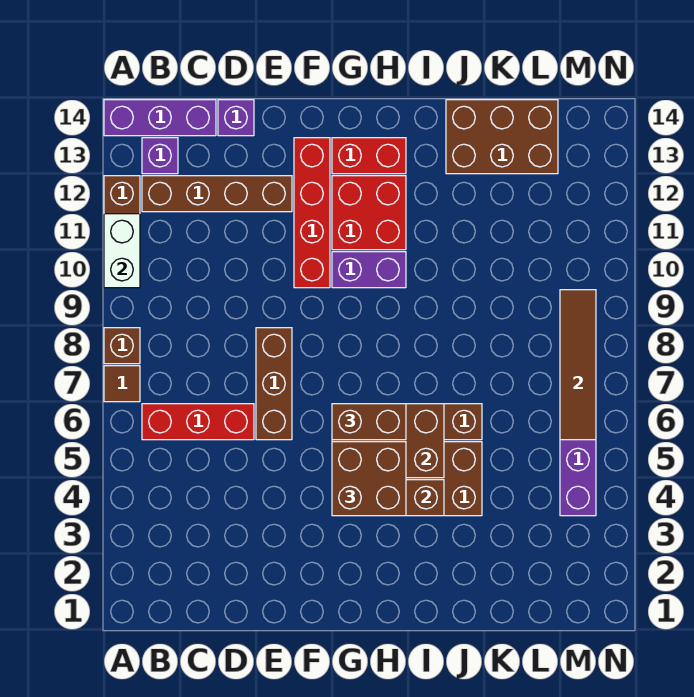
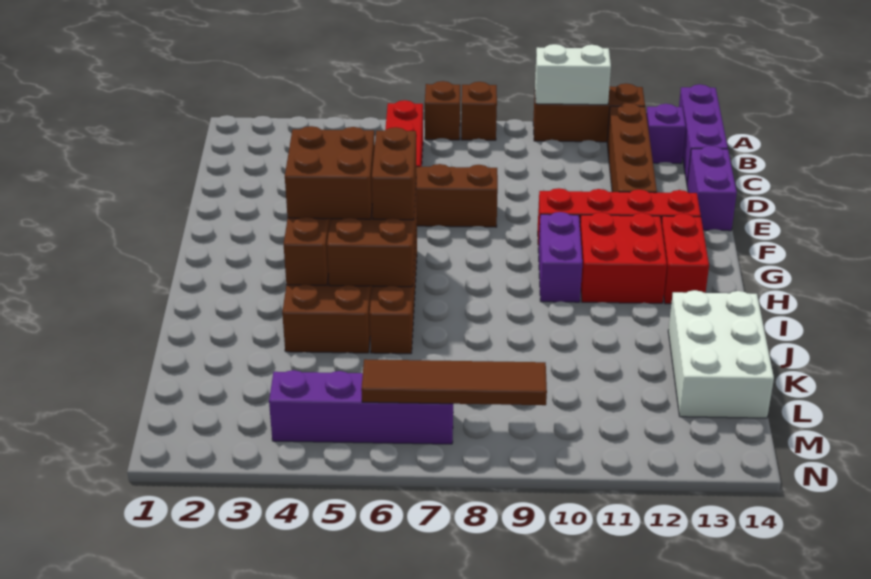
brown 1x1 tile [104,366,140,402] -> brown 1x1 brick [425,81,460,140]
purple 1x1 brick [218,100,254,136] -> purple 1x2 brick [687,146,737,231]
brown 2x3 brick [446,100,558,174] -> white 2x3 brick [668,290,774,418]

